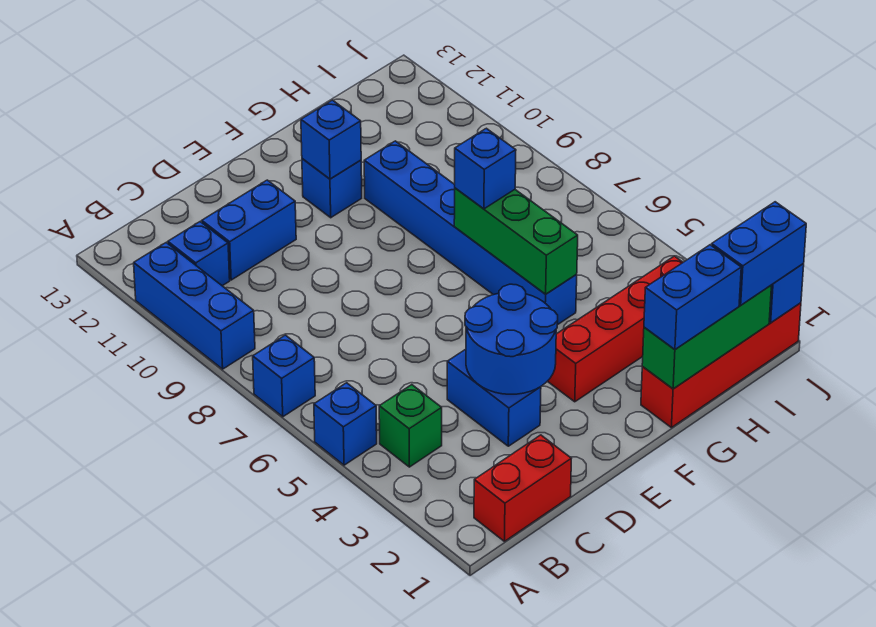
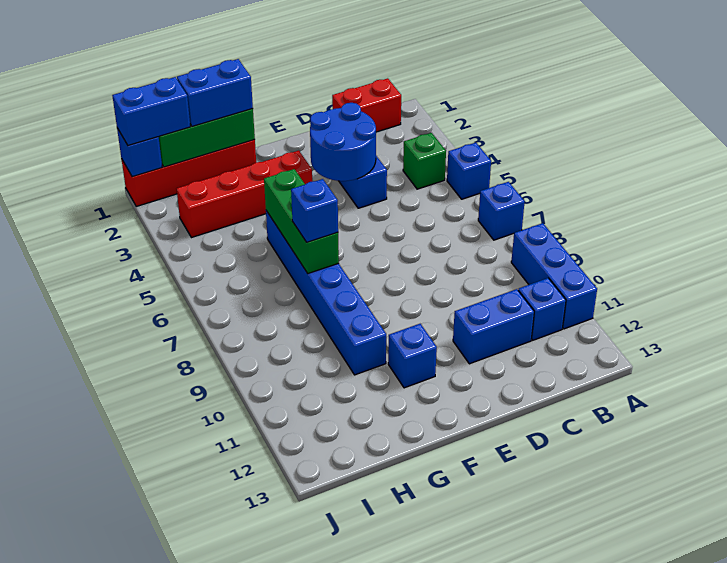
blue 1x1 brick [301,100,361,179] -> none

